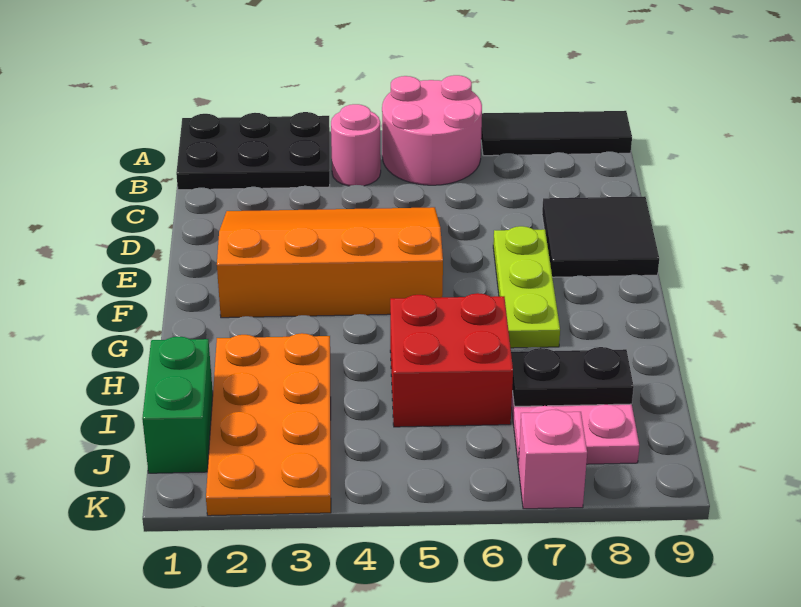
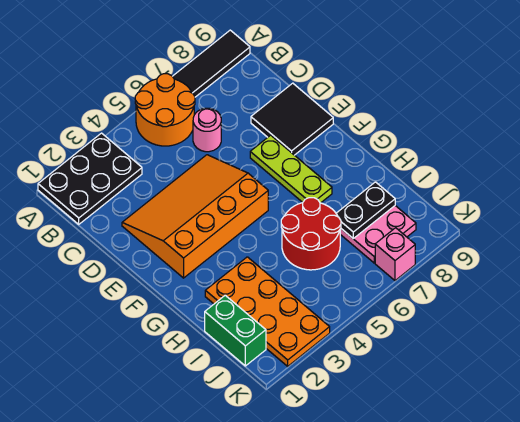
pink 2x2 round brick [382,75,482,185] -> orange 2x2 round brick [135,74,195,146]
pink 1x1 round brick [331,104,381,186] -> pink 1x1 round brick moved to [193,108,221,152]
red 2x2 brick [390,293,513,427] -> red 2x2 round brick [281,198,341,270]

